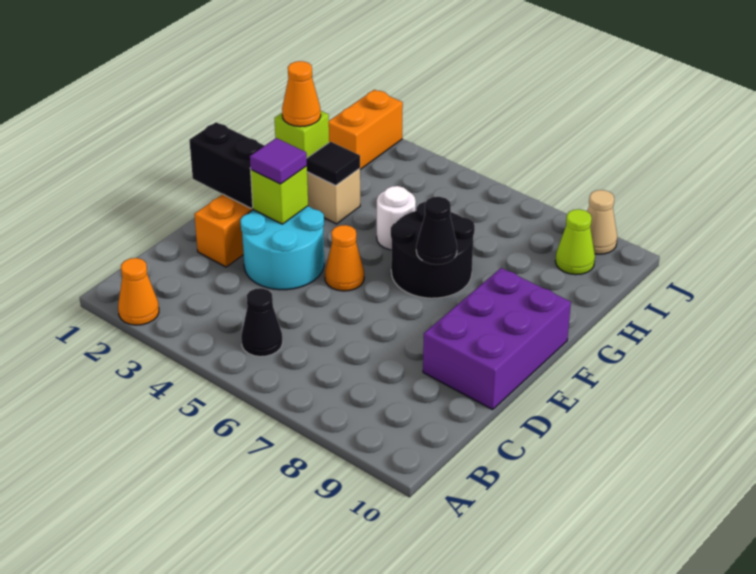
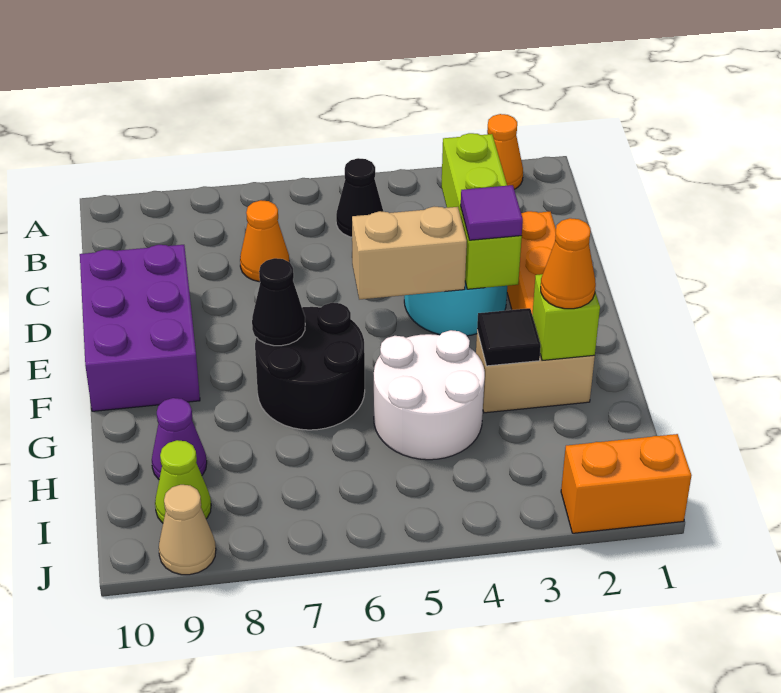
black 1x2 brick [189,122,264,209] -> none
lime 1x1 brick [251,166,308,224] -> lime 1x3 brick [441,133,522,289]
none -> tan 1x2 brick [352,207,467,300]
orange 1x1 cone [325,225,364,291] -> orange 1x1 cone moved to [240,200,289,282]
white 1x1 round brick [377,186,416,250] -> white 2x2 round brick [374,330,485,460]
none -> purple 1x1 cone [152,398,207,479]
orange 1x2 brick [329,90,403,169] -> orange 1x2 brick turned to [561,434,691,533]

